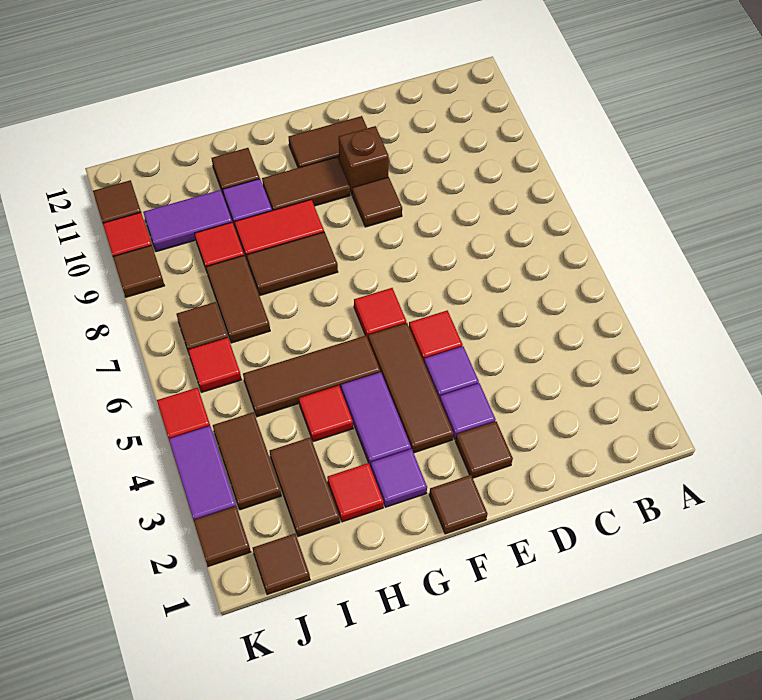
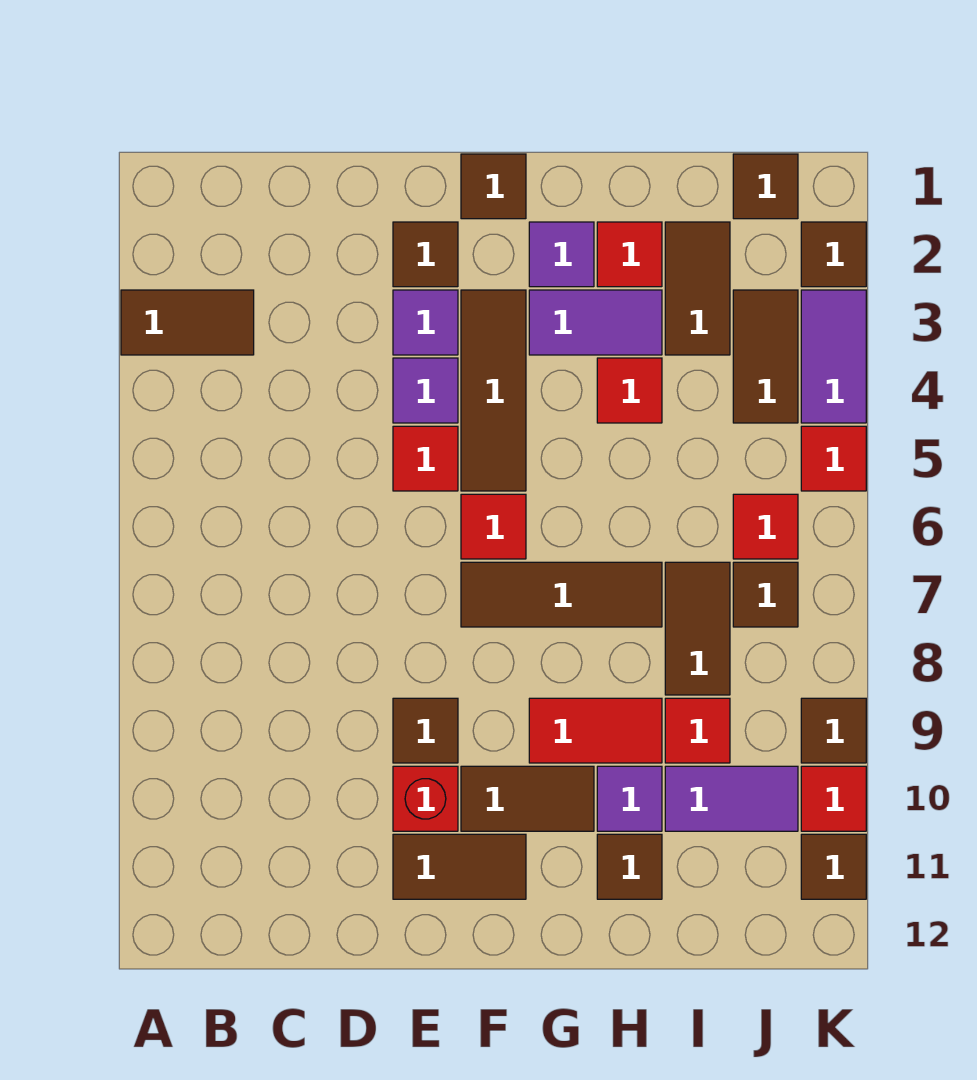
brown 1x1 brick [339,126,389,194] -> red 1x1 brick [393,766,458,831]
purple 1x2 tile [341,372,411,467] -> purple 1x2 tile turned to [529,290,662,355]
brown 1x3 tile [243,336,380,417] -> brown 1x3 tile moved to [461,562,662,627]
brown 1x2 tile [247,232,338,295] -> brown 1x2 tile moved to [121,290,254,355]

